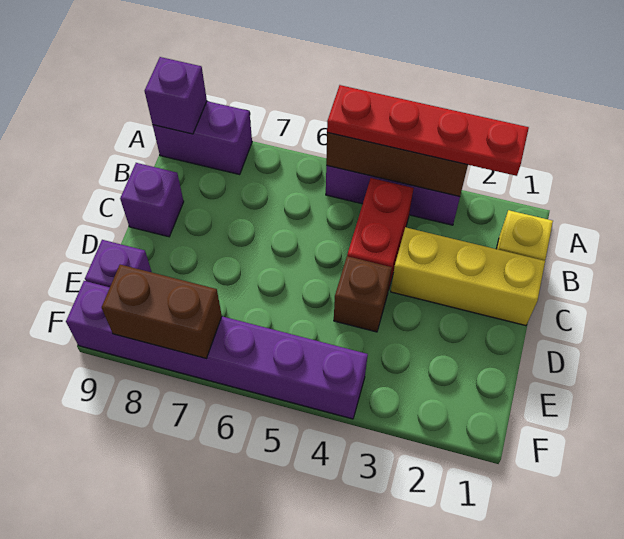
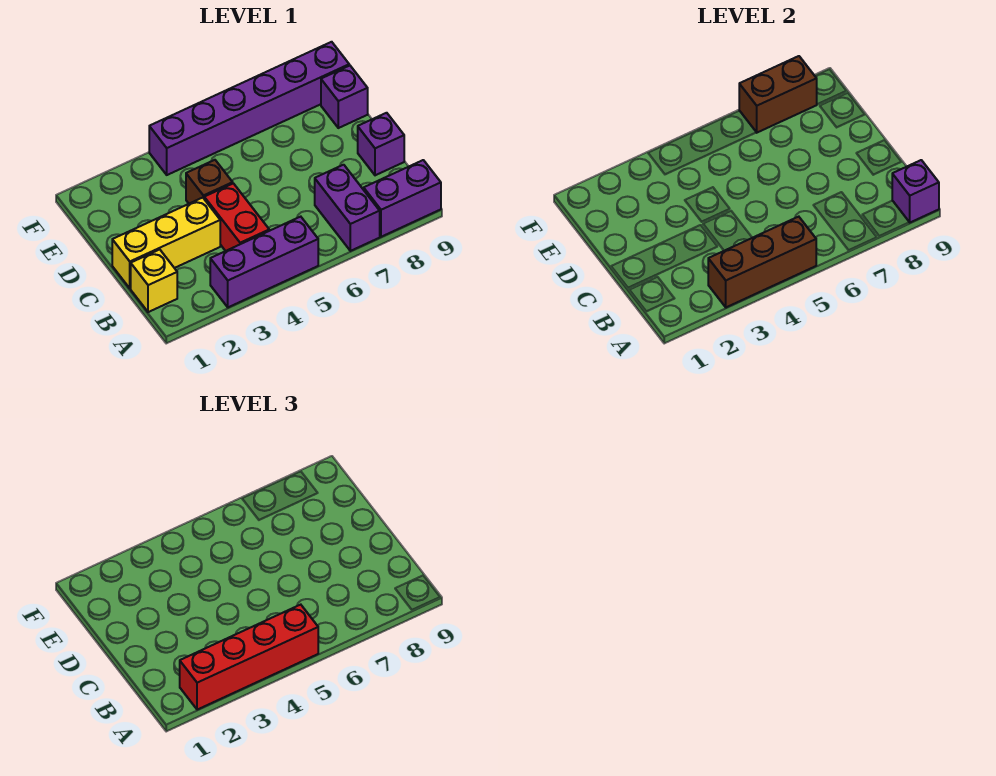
red 1x4 plate [327,85,529,176] -> red 1x4 brick [180,605,318,710]
none -> purple 1x2 brick [315,165,380,251]

